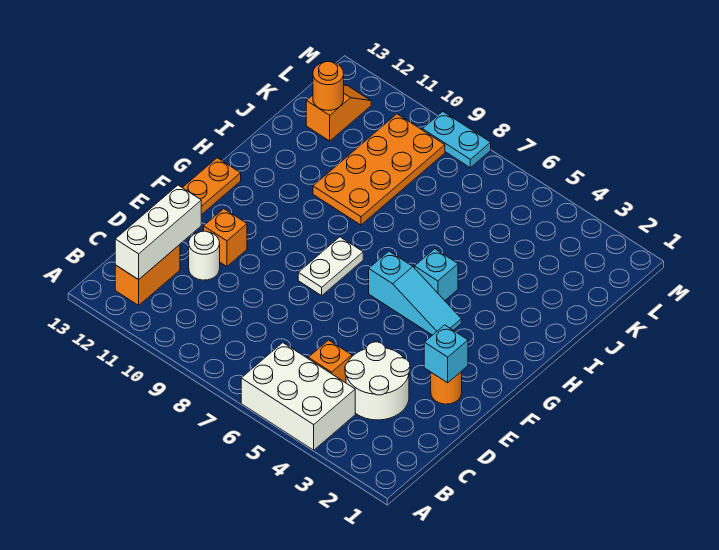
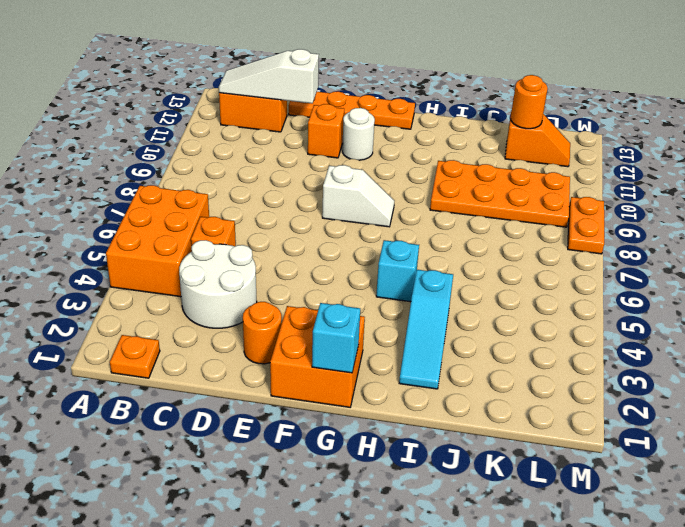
white 2x3 brick [241,343,355,450] -> orange 2x3 brick [106,185,209,297]
none -> orange 1x1 plate [110,335,160,378]
white 1x3 brick [115,185,201,280] -> white 1x3 slope [219,49,319,103]
white 1x1 round brick [189,231,220,280] -> white 1x1 round brick moved to [342,108,375,160]
cyan 1x1 brick [424,325,468,383] -> cyan 1x1 brick moved to [312,303,360,373]
none -> orange 2x2 brick [270,306,365,407]
white 1x2 plate [298,237,363,295] -> white 1x2 slope [322,165,394,227]
cyan 1x3 slope [369,251,461,335] -> cyan 1x3 slope moved to [399,270,453,389]
cyan 1x2 plate [423,112,491,168] -> orange 1x2 plate [568,197,604,254]

